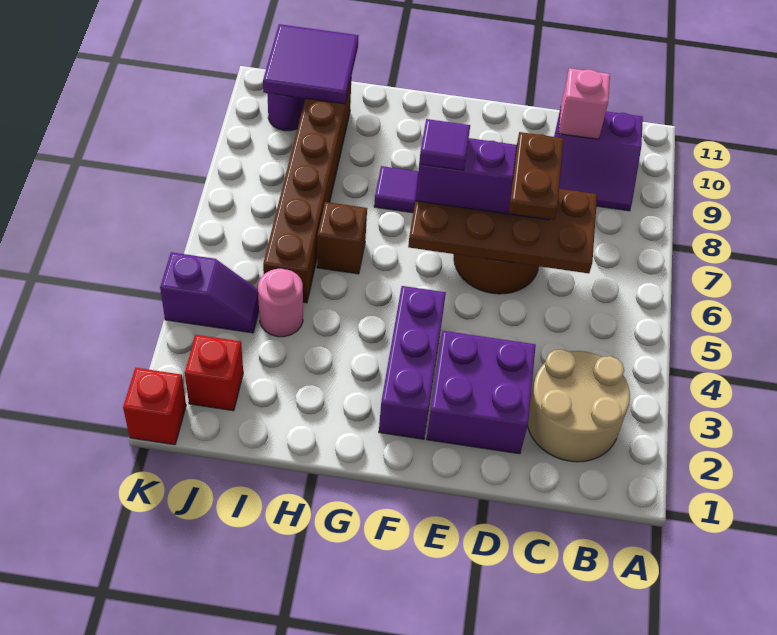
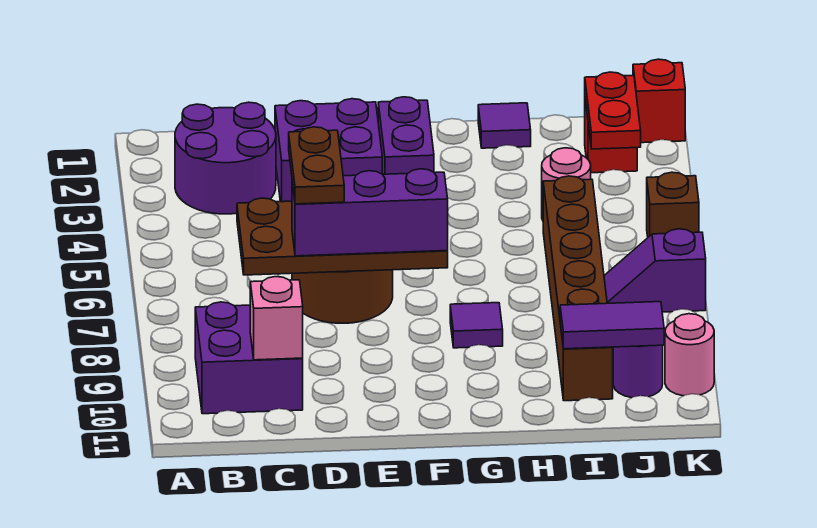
tan 2x2 round brick [527,349,630,462] -> purple 2x2 round brick [175,102,276,214]
purple 2x2 slope [554,108,643,211] -> purple 2x2 brick [195,302,303,414]
purple 1x3 brick [379,286,446,439] -> purple 1x2 brick [378,97,434,174]
purple 1x1 tile [419,119,470,170] -> purple 1x1 tile moved to [478,103,531,148]
brown 1x1 brick [317,202,367,274] -> brown 1x1 brick moved to [647,172,699,237]
purple 2x2 tile [263,24,358,104] -> purple 1x2 tile [560,302,664,349]
none -> red 1x2 plate [585,72,641,149]
purple 1x2 slope [160,252,259,333] -> purple 1x2 slope moved to [604,229,706,312]
none -> pink 1x1 round brick [665,314,714,396]

